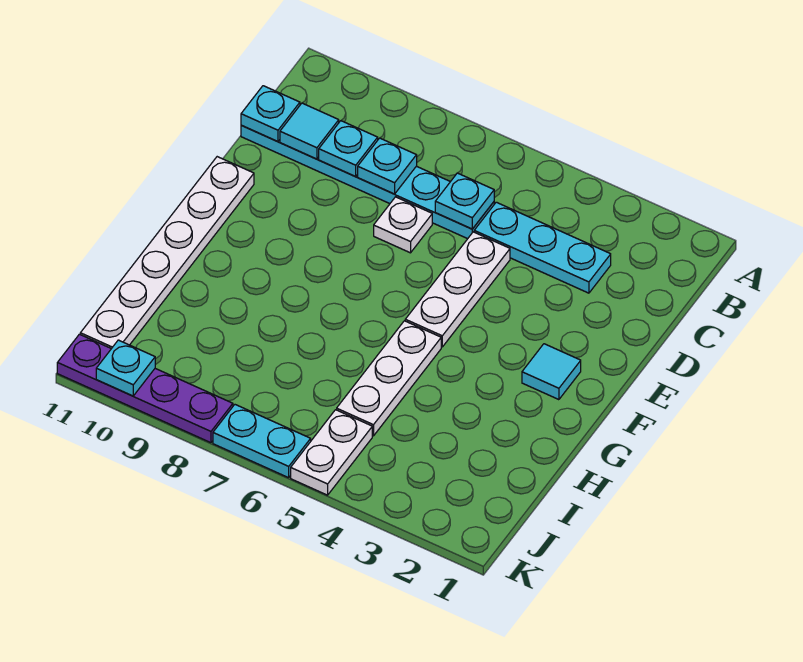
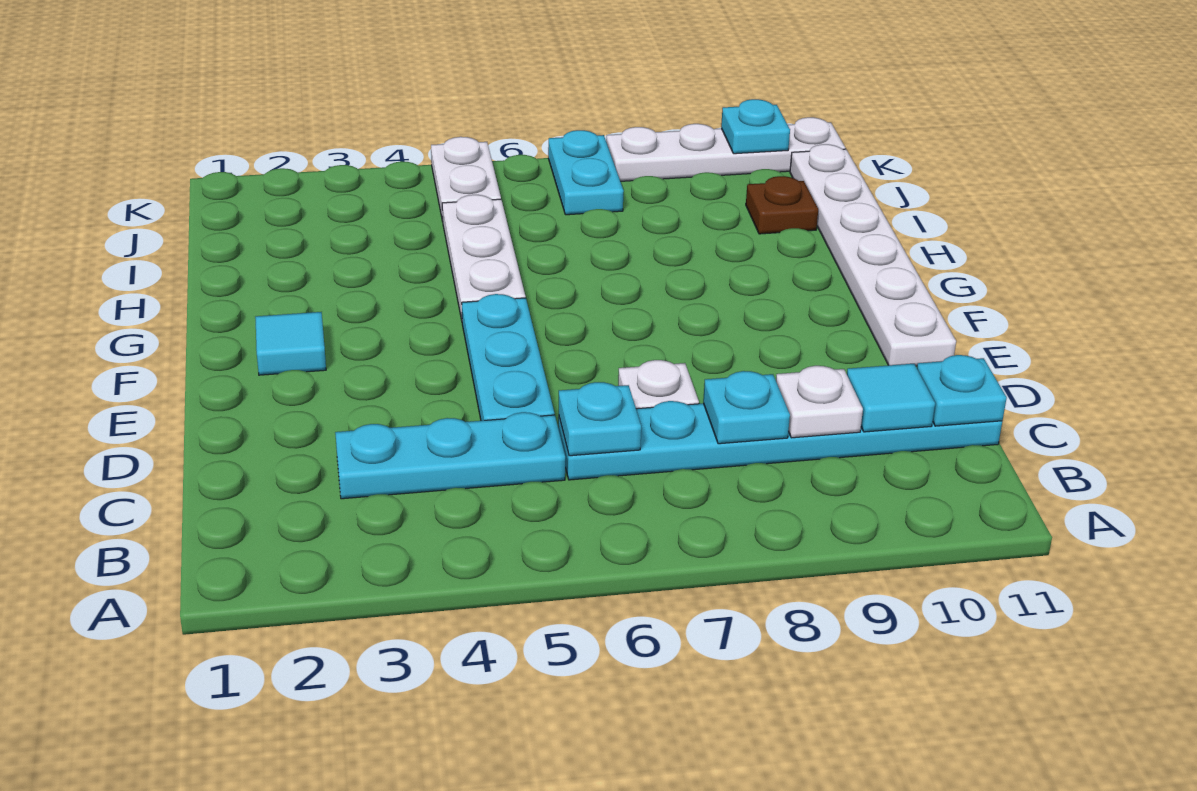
cyan 1x1 plate [319,121,378,177] -> white 1x1 plate [776,366,863,438]
white 1x3 plate [405,232,510,347] -> cyan 1x3 plate [462,294,555,421]
none -> brown 1x1 plate [746,176,818,234]
cyan 1x2 plate [213,405,311,478] -> cyan 1x2 plate turned to [548,130,624,215]
purple 1x4 plate [57,334,233,443] -> white 1x4 plate [606,117,846,181]

